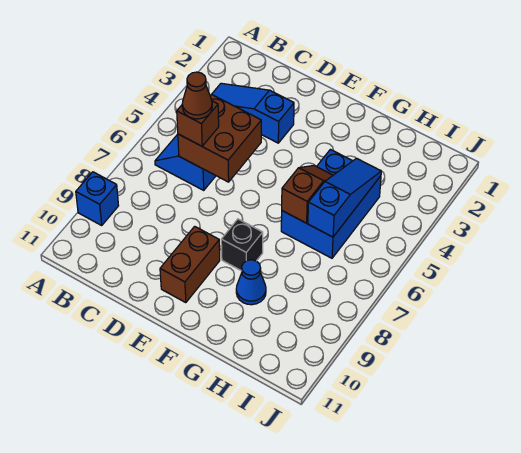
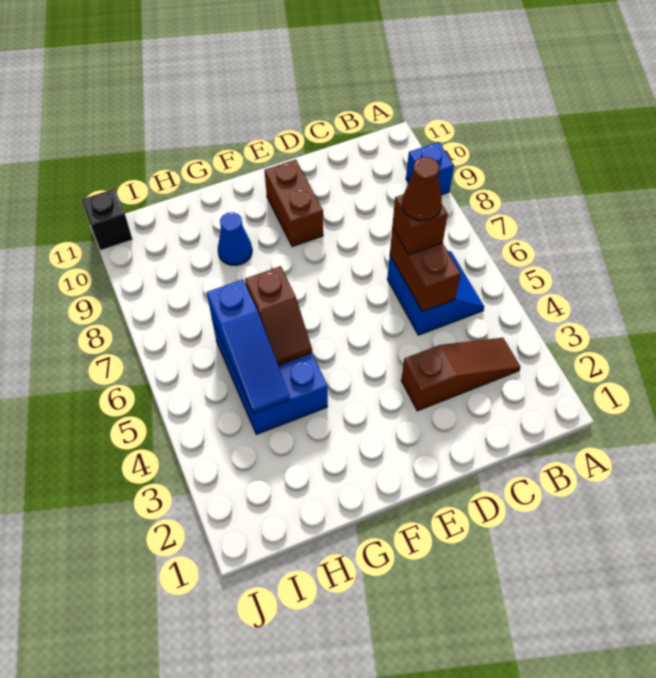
blue 1x3 slope [212,83,294,143] -> brown 1x3 slope [401,338,521,411]
brown 2x2 brick [178,94,261,182] -> brown 1x2 brick [390,228,461,312]
black 1x1 brick [221,219,263,271] -> black 1x1 brick moved to [82,189,133,251]

